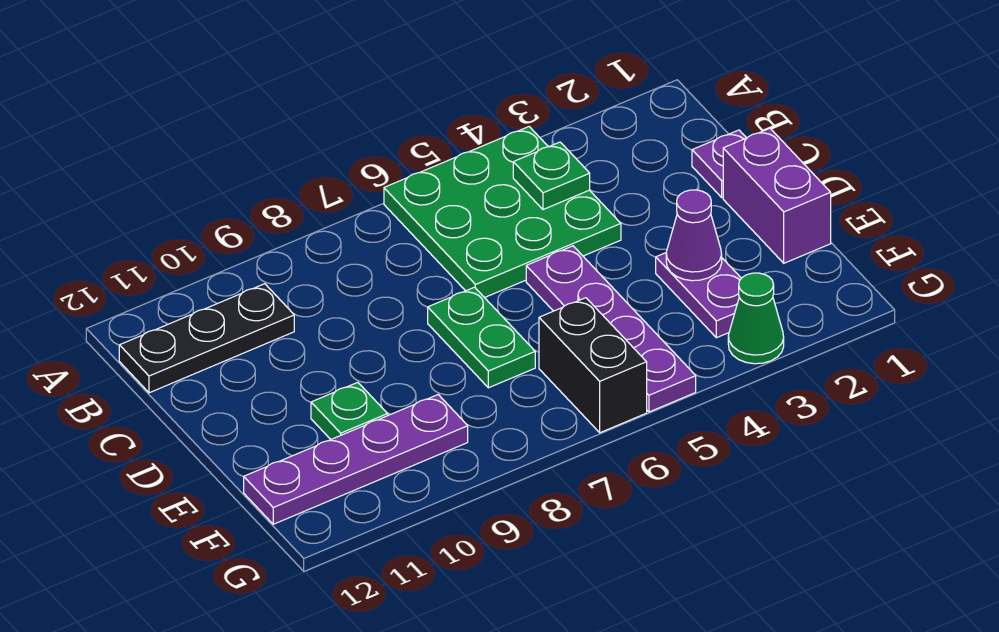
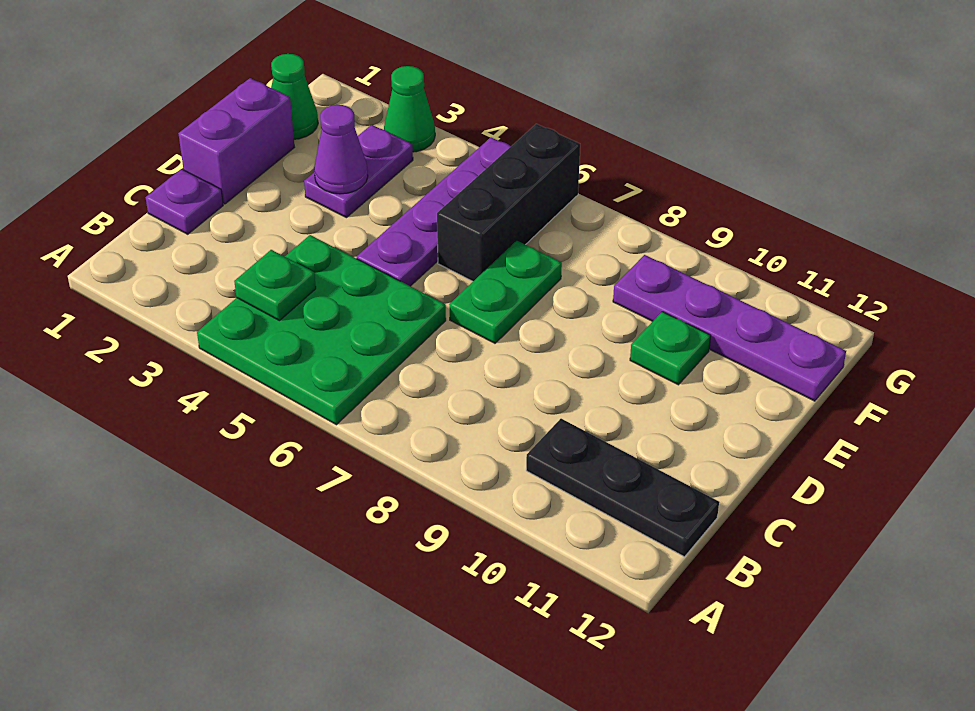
none -> green 1x1 cone [271,54,318,139]
black 1x2 brick [539,298,647,433] -> black 1x3 brick [437,124,580,281]

